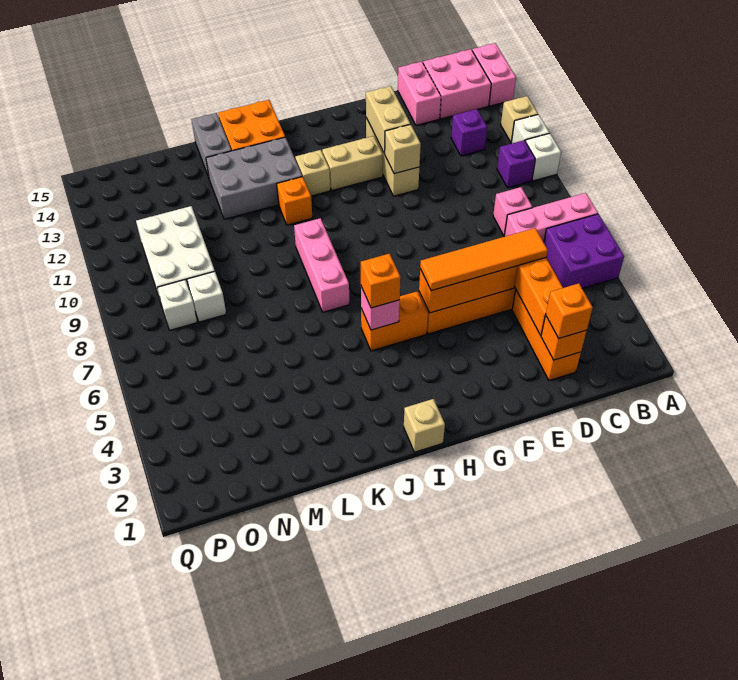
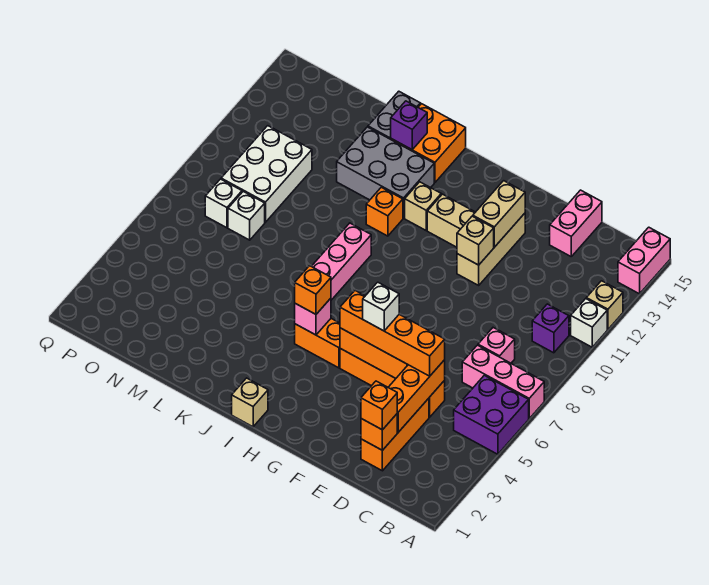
white 1x1 brick [525,133,561,181] -> white 1x1 brick moved to [363,282,399,331]
pink 2x2 brick [423,49,491,119] -> none
purple 1x1 brick [451,109,487,156] -> purple 1x1 brick moved to [391,101,427,150]
orange 1x4 tile [420,228,548,291] -> orange 1x4 brick [340,291,445,376]

